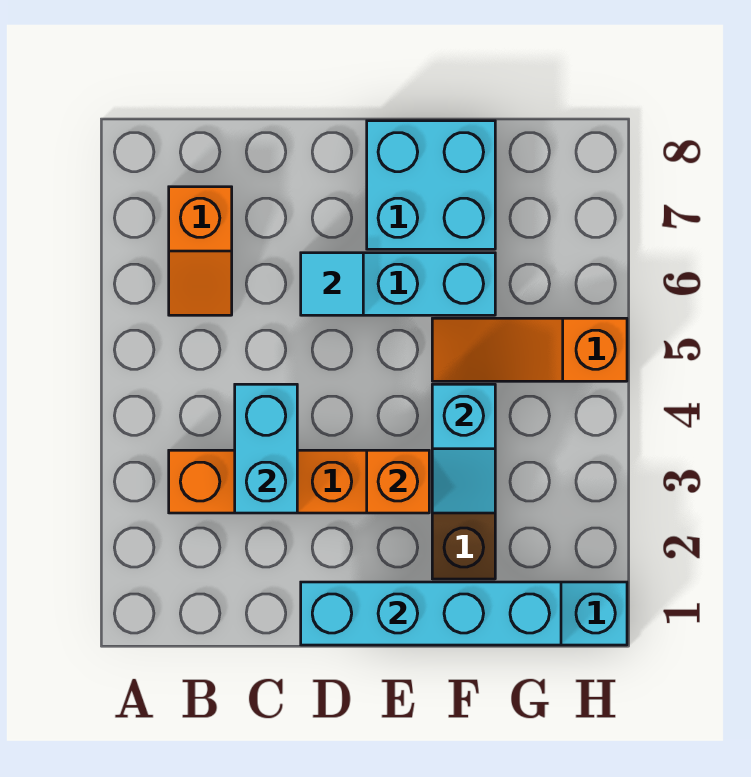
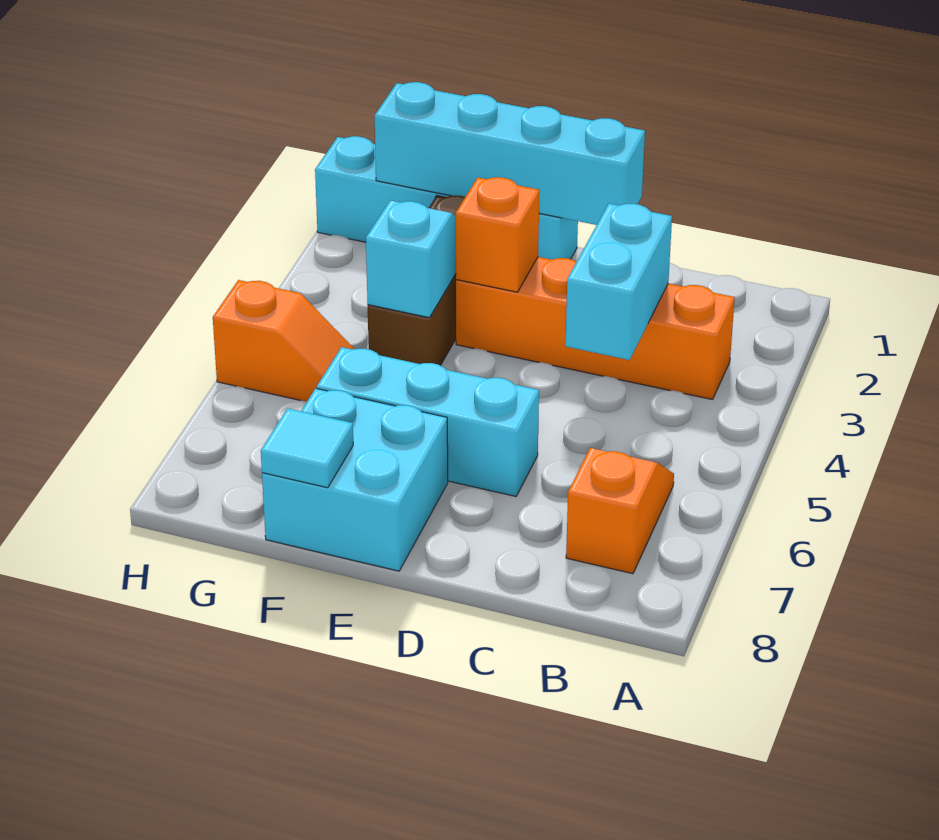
cyan 1x1 tile [301,253,363,315] -> cyan 1x1 tile moved to [261,408,353,488]
orange 1x3 slope [432,318,627,381] -> orange 1x2 slope [213,280,354,402]

